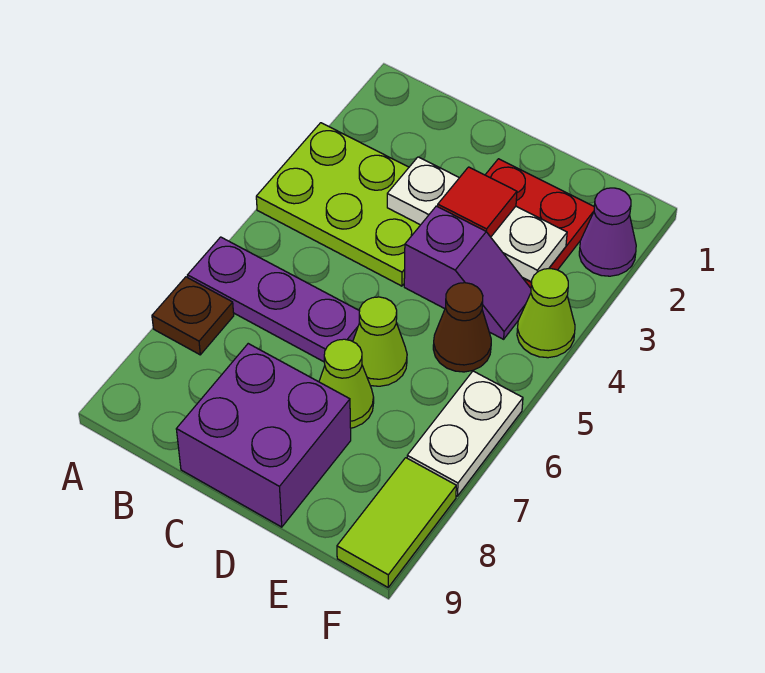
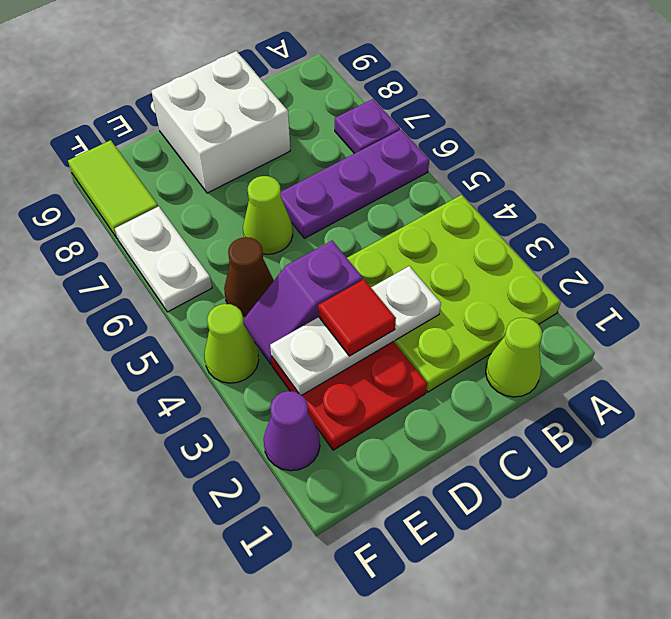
lime 2x3 plate [256,123,420,286] -> lime 3x3 plate [347,195,561,392]
brown 1x1 plate [152,277,234,355] -> purple 1x1 plate [335,99,400,154]
purple 2x2 brick [176,344,351,527] -> white 2x2 brick [151,51,290,193]
lime 1x1 cone [319,339,374,428] -> lime 1x1 cone moved to [486,317,542,397]

